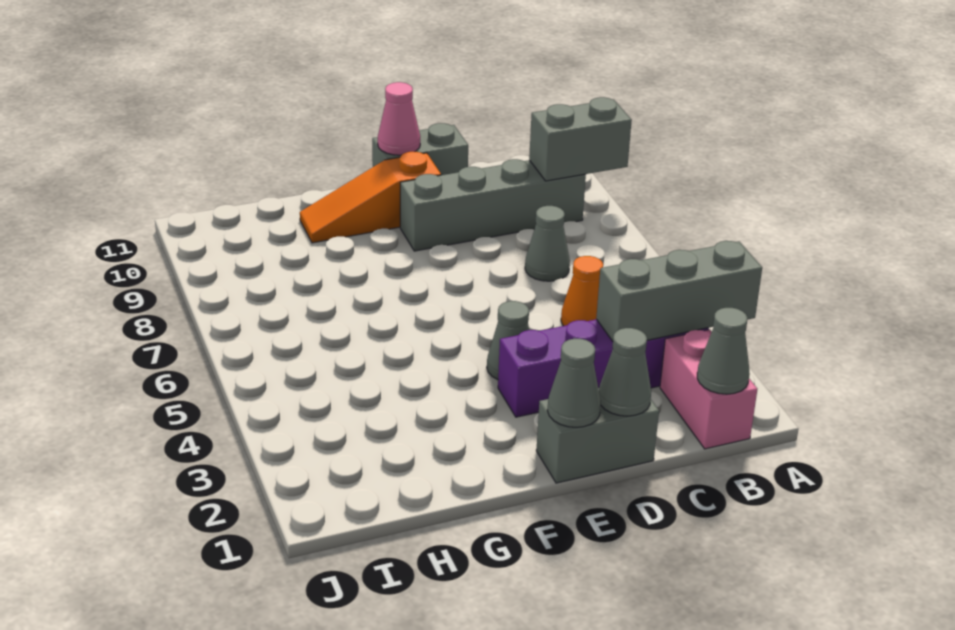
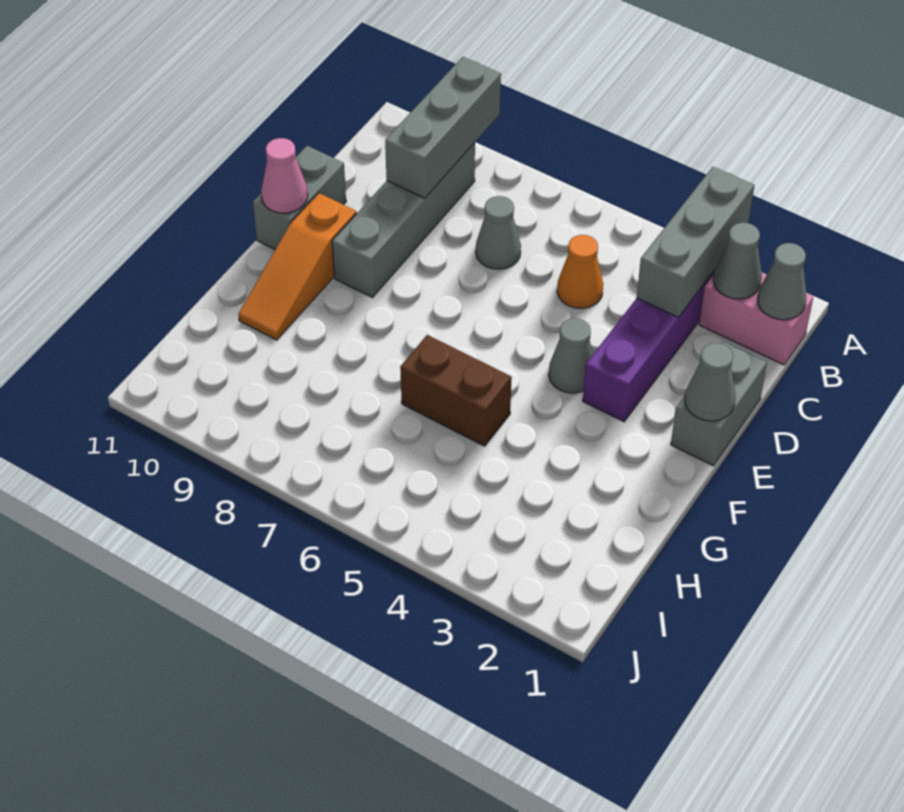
grey 1x2 brick [529,97,632,181] -> grey 1x3 brick [385,57,501,198]
grey 1x1 cone [599,328,651,416] -> grey 1x1 cone moved to [713,223,762,299]
none -> brown 1x2 brick [400,335,512,446]

